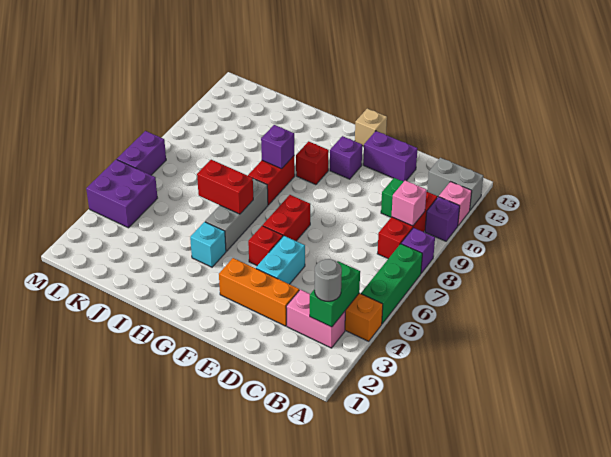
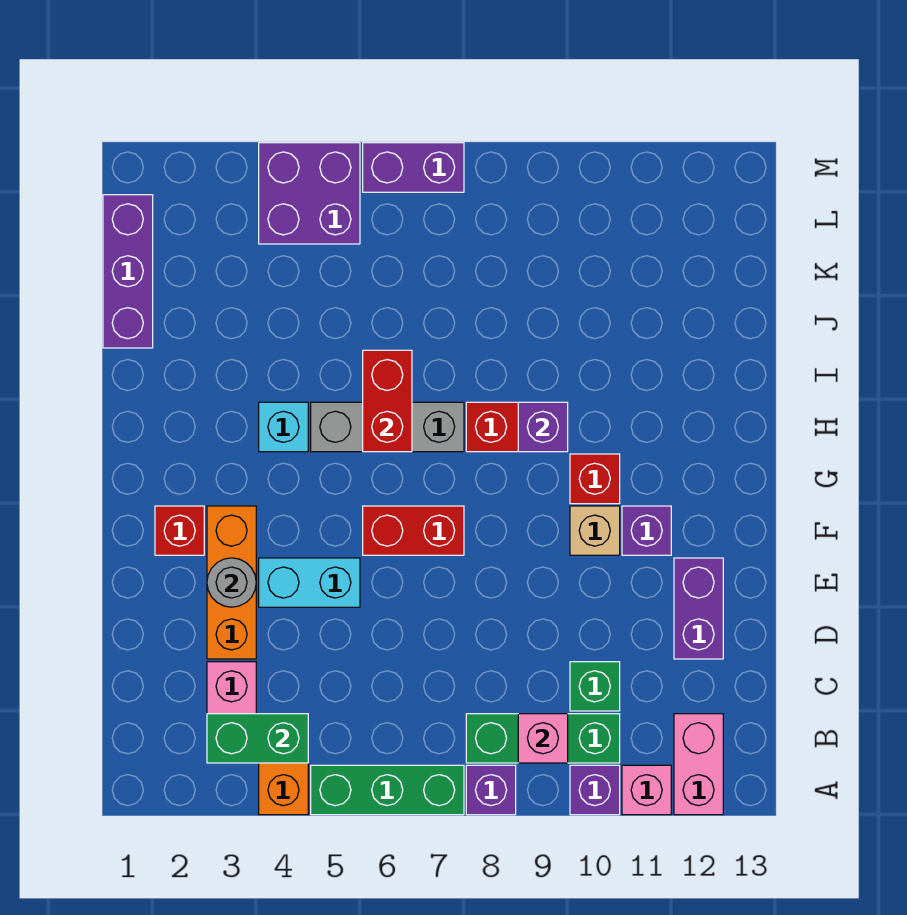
grey 1x2 brick [427,158,483,210] -> pink 1x2 brick [674,714,723,815]
grey 1x1 round brick [315,259,342,301] -> grey 1x1 round brick moved to [207,558,256,607]
red 1x3 brick [377,192,437,259] -> green 1x3 brick [466,714,620,763]
red 1x1 brick [248,226,283,266] -> red 1x1 brick moved to [155,506,204,555]
tan 1x1 brick [355,109,387,146] -> tan 1x1 brick moved to [570,506,620,555]
none -> purple 1x3 brick [103,195,153,348]

